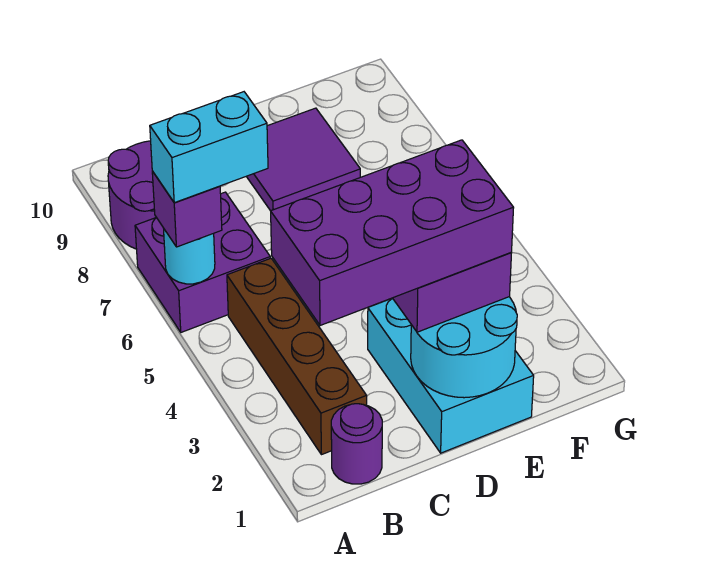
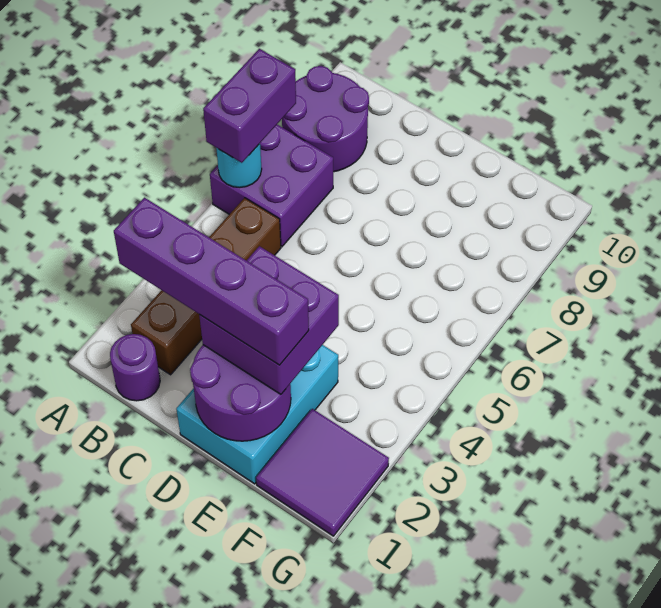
purple 1x1 brick [152,171,222,247] -> purple 1x2 brick [203,49,296,163]
cyan 1x2 brick [150,92,268,203] -> none
purple 2x4 brick [271,140,514,325] -> purple 1x4 brick [114,198,309,365]
cyan 2x2 round brick [411,297,517,398] -> purple 2x2 round brick [190,345,291,441]
purple 2x2 tile [246,108,360,211] -> purple 2x2 tile moved to [256,409,389,536]

